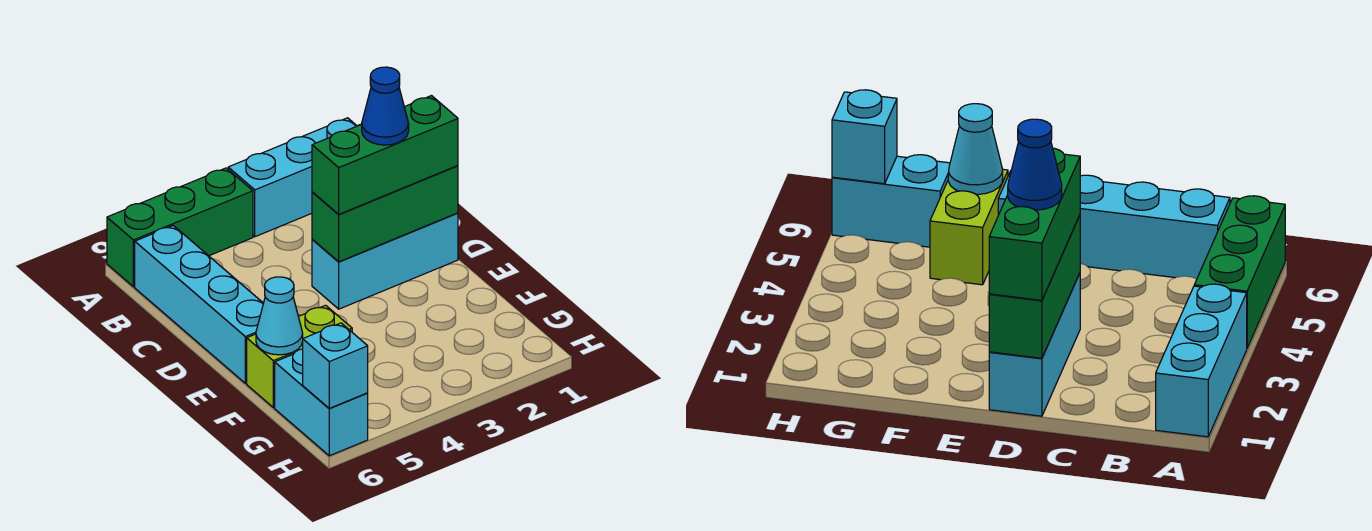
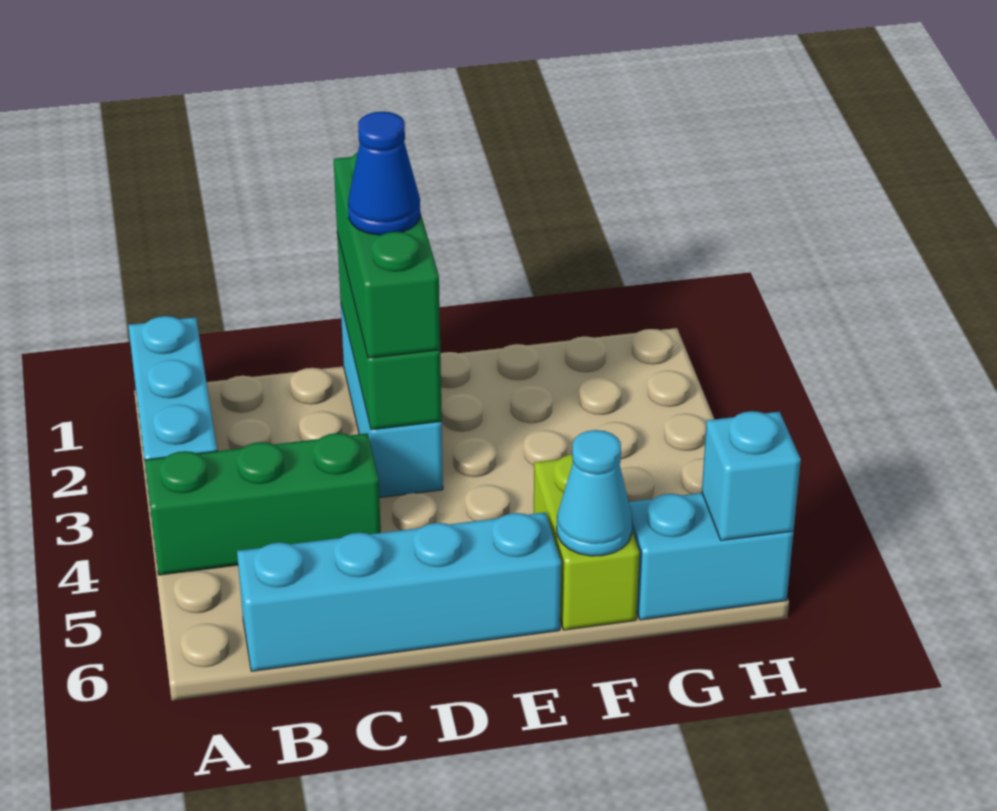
green 1x3 brick [107,168,253,287] -> green 1x3 brick turned to [145,433,381,575]

